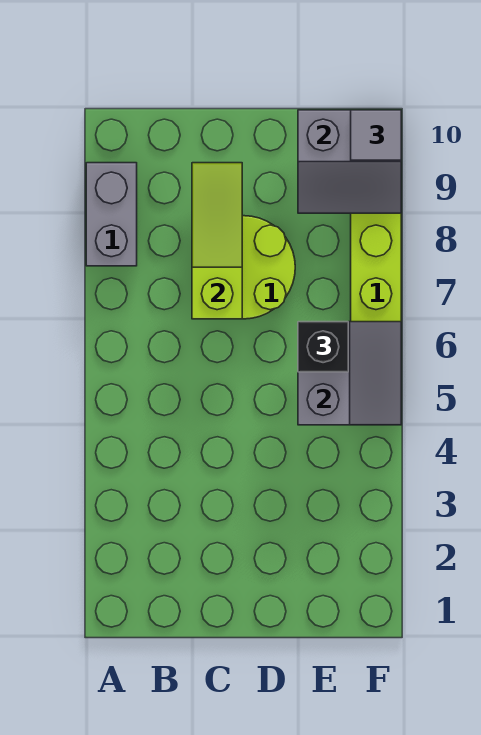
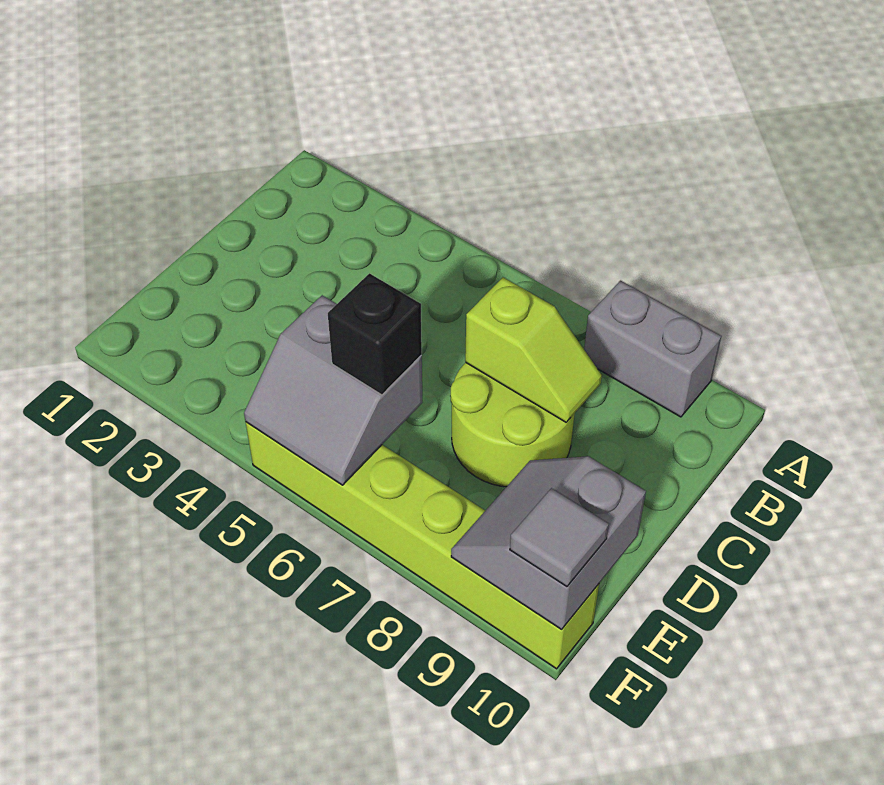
lime 1x3 slope [192,163,242,319] -> lime 1x2 slope [465,277,602,422]

